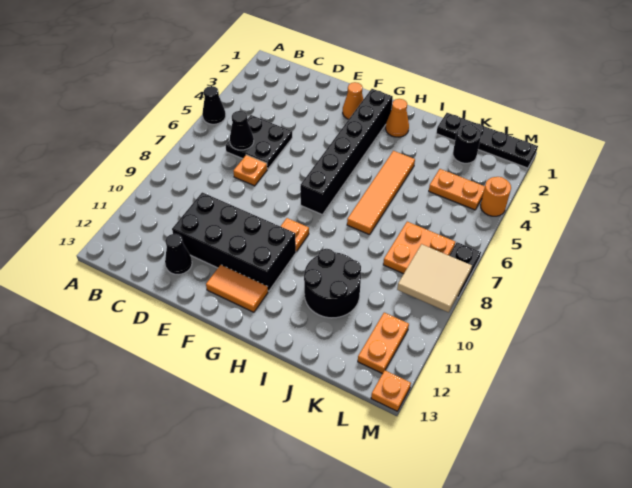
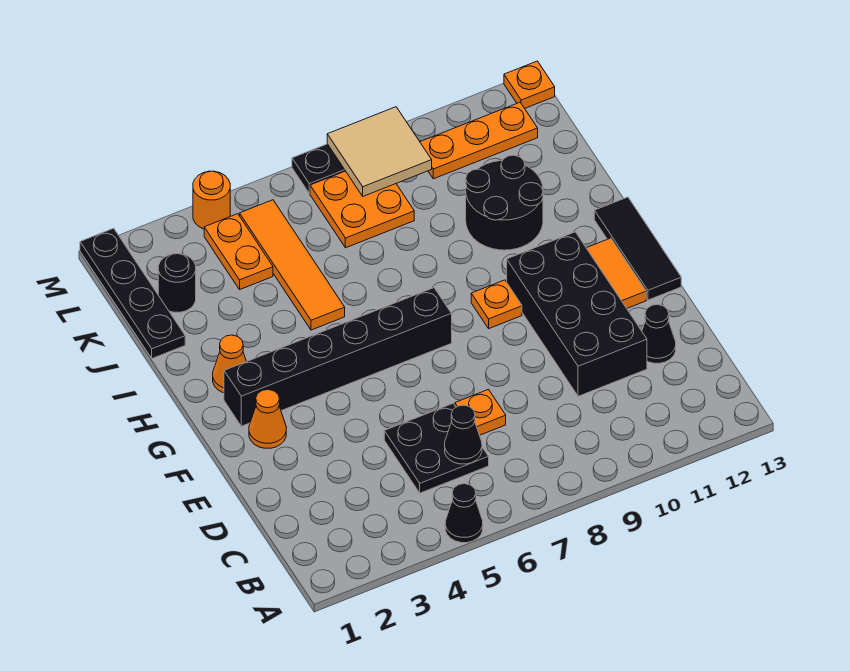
none -> black 1x3 tile [594,197,681,300]
orange 1x4 tile [347,151,415,235] -> orange 1x4 tile turned to [240,200,345,330]
orange 1x2 plate [358,313,409,374] -> orange 1x3 plate [420,102,538,179]

